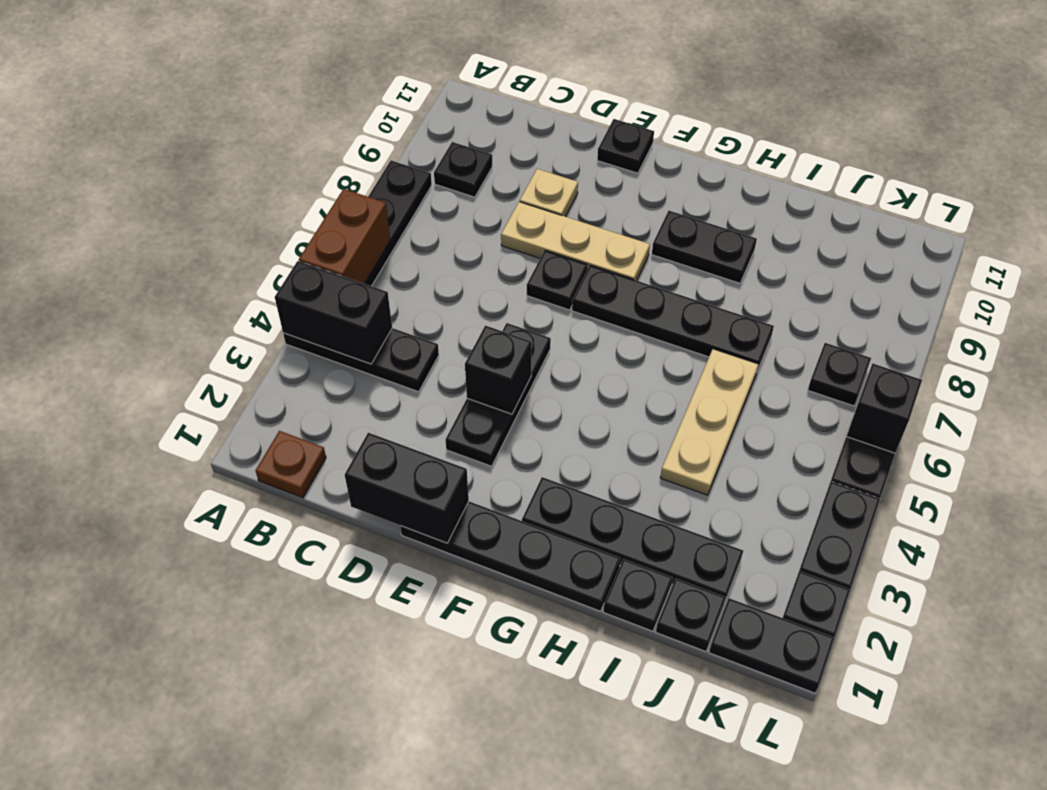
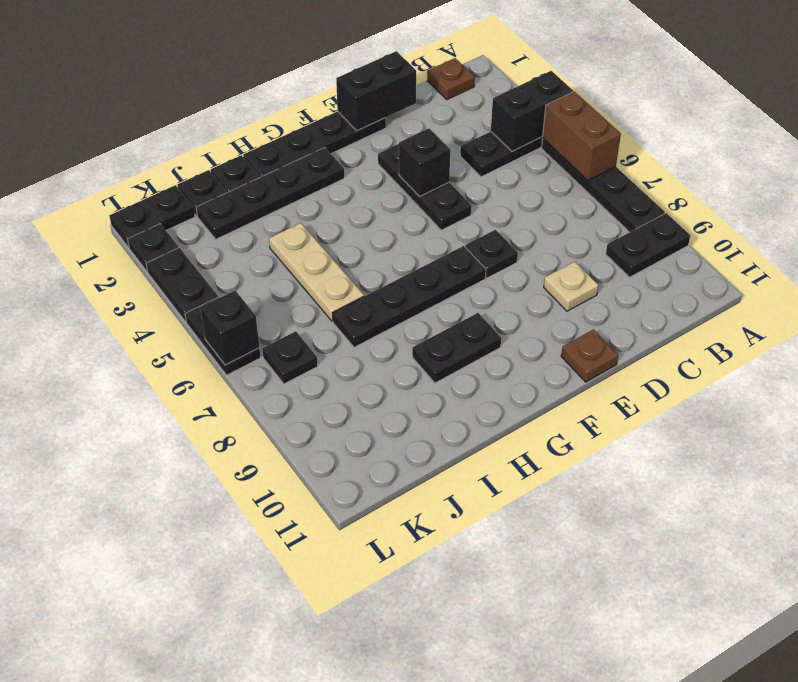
black 1x1 plate [434,142,492,197] -> black 1x2 plate [606,213,690,277]
tan 1x3 plate [501,202,650,281] -> none
black 1x1 plate [597,119,654,173] -> brown 1x1 plate [561,330,618,382]

